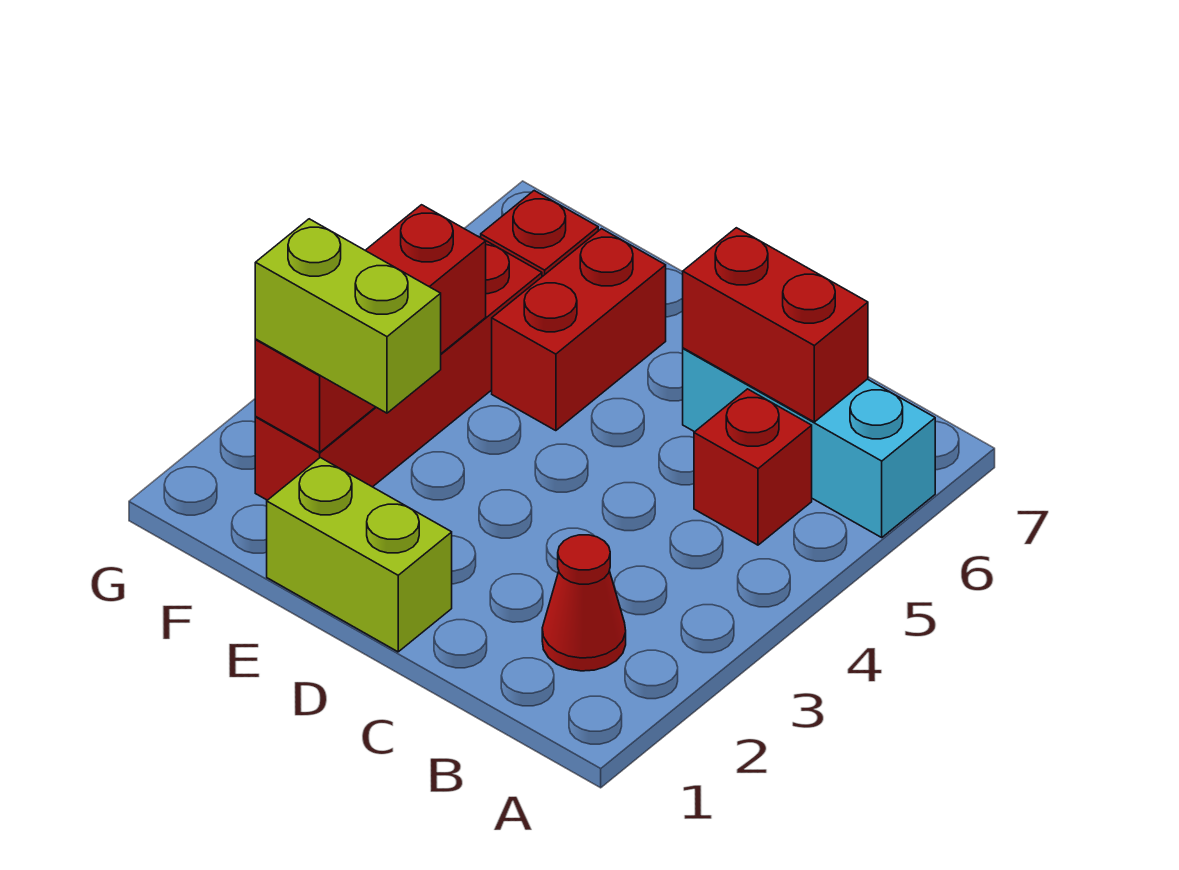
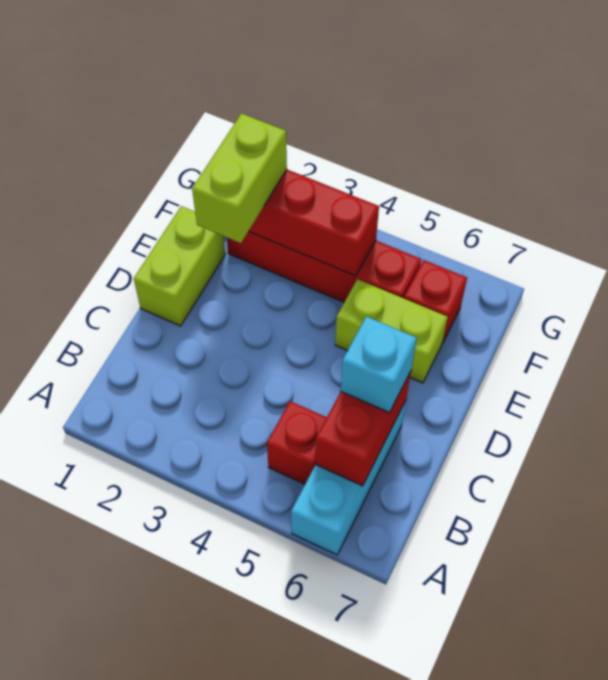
red 1x1 cone [542,535,626,671] -> none
none -> cyan 1x1 brick [341,316,417,413]
red 1x2 brick [492,229,666,431] -> lime 1x2 brick [335,279,448,383]

